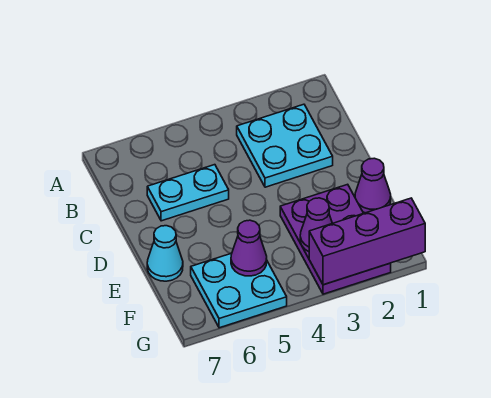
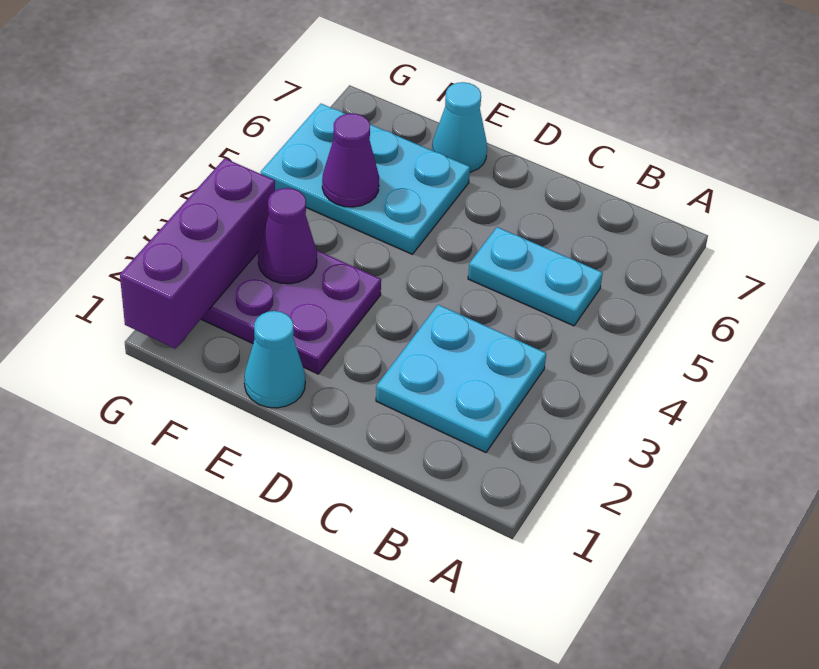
cyan 1x2 plate [147,165,229,221] -> cyan 1x2 plate turned to [468,227,603,326]
purple 1x1 cone [355,158,391,213] -> cyan 1x1 cone [244,311,305,408]
cyan 2x2 plate [191,253,287,328] -> cyan 2x3 plate [261,104,470,254]

